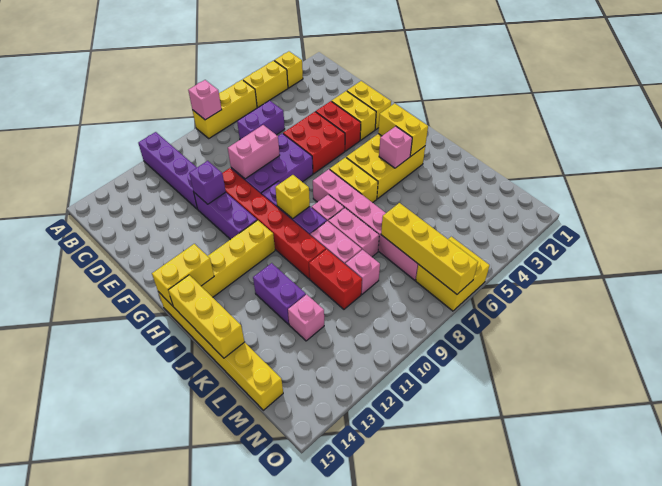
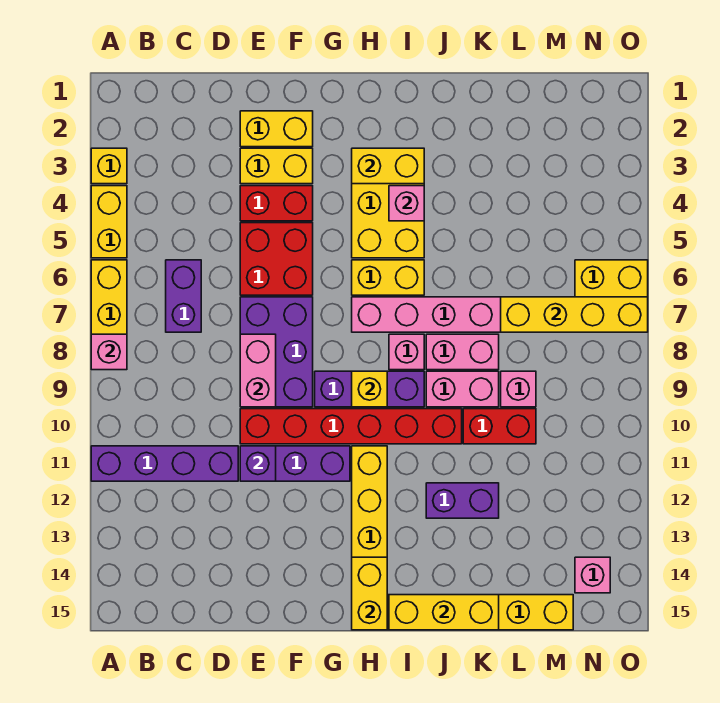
pink 1x1 brick [288,294,324,341] -> pink 1x1 brick moved to [575,557,610,593]

